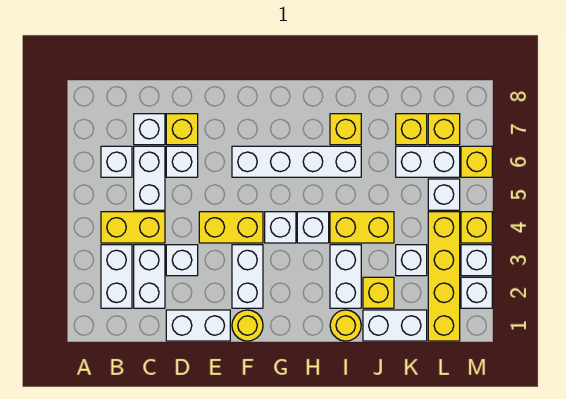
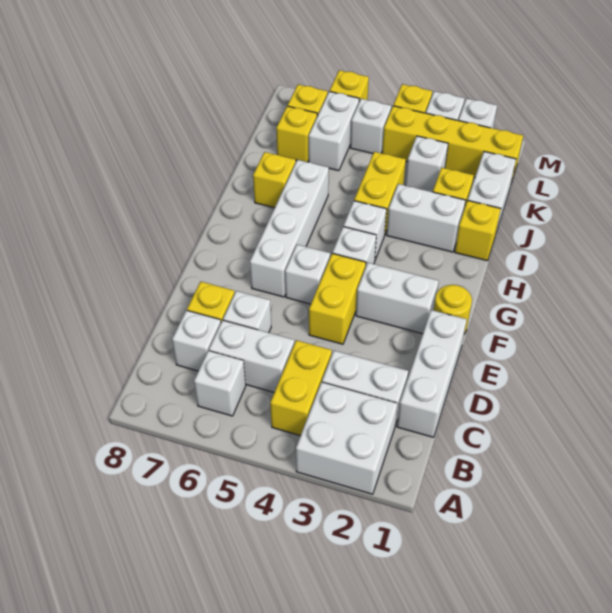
white 1x2 brick [101,245,132,308] -> white 2x2 brick [296,382,398,494]
white 1x2 brick [166,310,230,341] -> white 1x3 brick [397,310,467,437]
white 1x1 brick [166,245,198,276] -> white 1x1 brick moved to [285,245,330,304]
yellow 1x1 round brick [330,310,361,341] -> yellow 1x1 brick [455,201,501,261]

